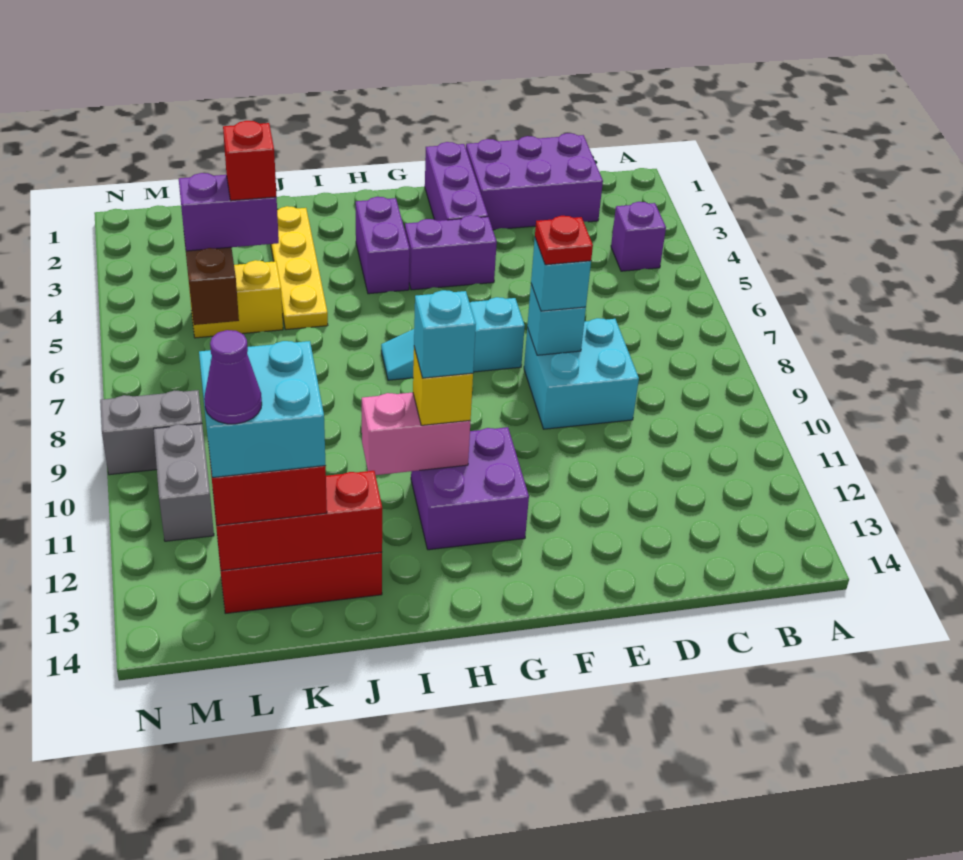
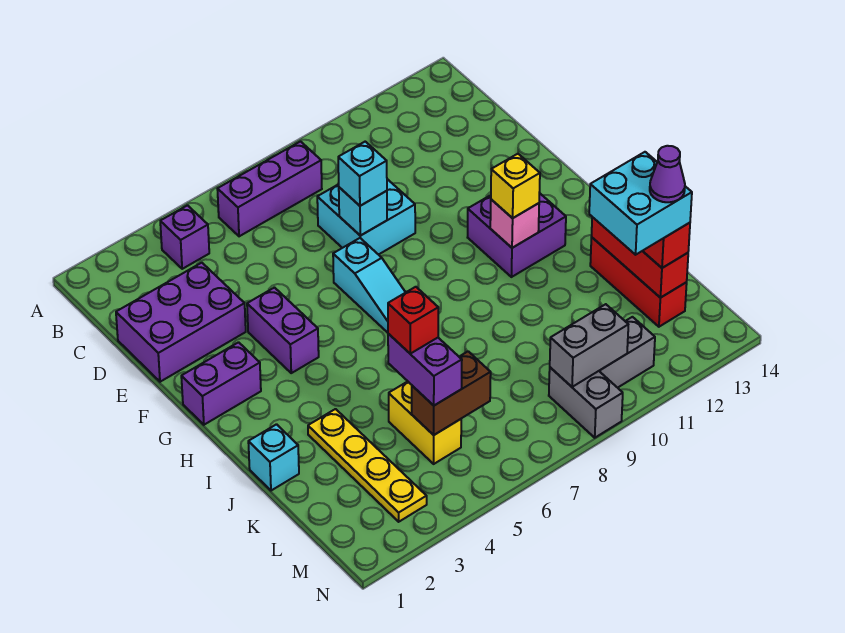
purple 2x3 brick [466,133,603,230] -> purple 2x3 brick turned to [116,263,246,382]
red 1x1 plate [535,216,593,265] -> none
purple 1x3 brick [425,142,488,221] -> purple 1x3 brick moved to [217,142,322,236]
purple 1x2 brick [356,197,410,294] -> purple 1x2 brick moved to [181,342,261,425]
pink 1x2 brick [362,393,471,475] -> pink 1x1 brick [490,199,539,248]
cyan 1x1 brick [414,290,476,378] -> cyan 1x1 brick moved to [248,424,299,491]
yellow 1x4 plate [271,206,328,330] -> yellow 1x4 plate turned to [308,409,427,522]
none -> grey 1x2 brick [550,304,628,387]

